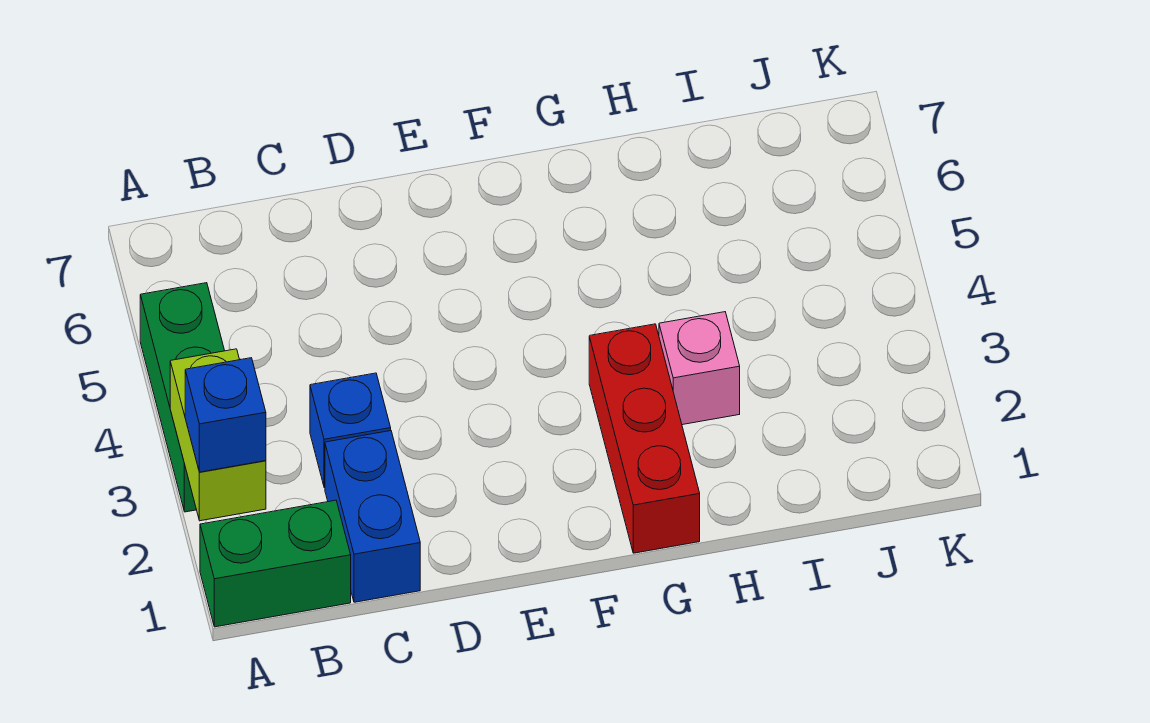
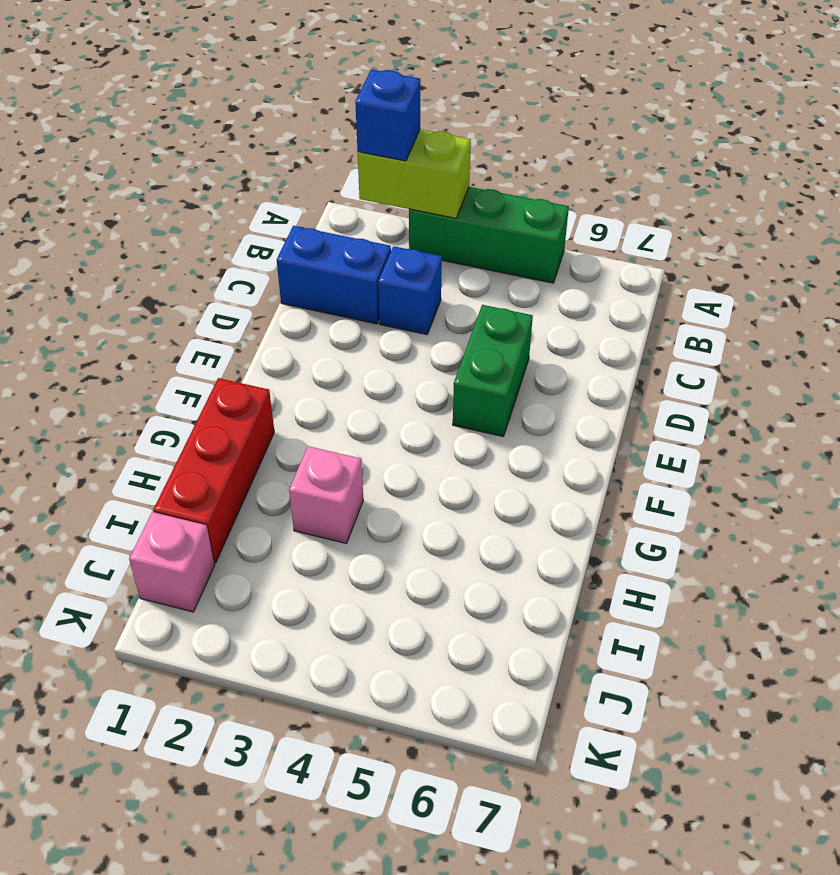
green 1x2 brick [200,500,351,627] -> green 1x2 brick moved to [453,305,533,436]
red 1x3 brick [589,324,700,553] -> red 1x3 brick turned to [153,378,274,563]
none -> pink 1x1 brick [129,512,214,612]

